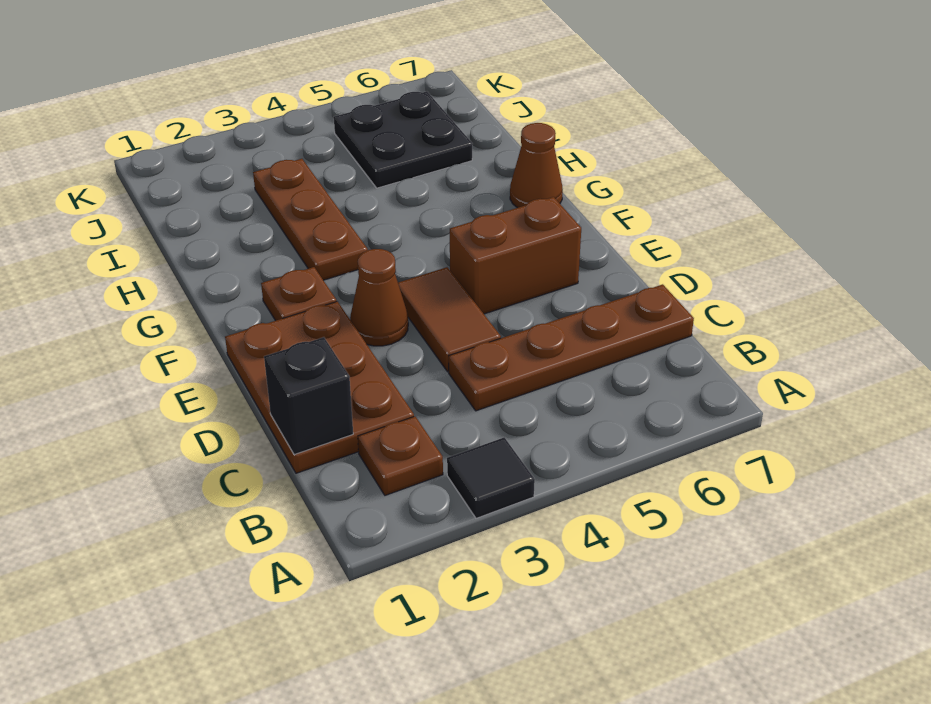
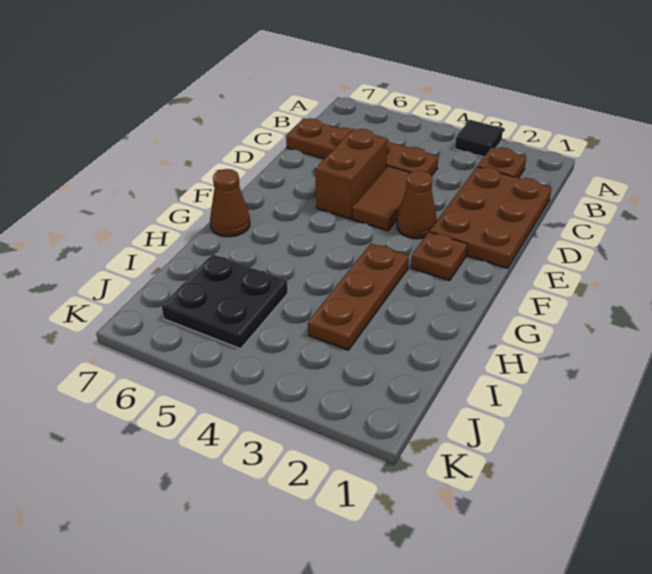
black 1x1 brick [264,337,353,455] -> none
brown 1x2 brick [450,197,581,314] -> brown 1x2 brick turned to [315,129,387,219]

